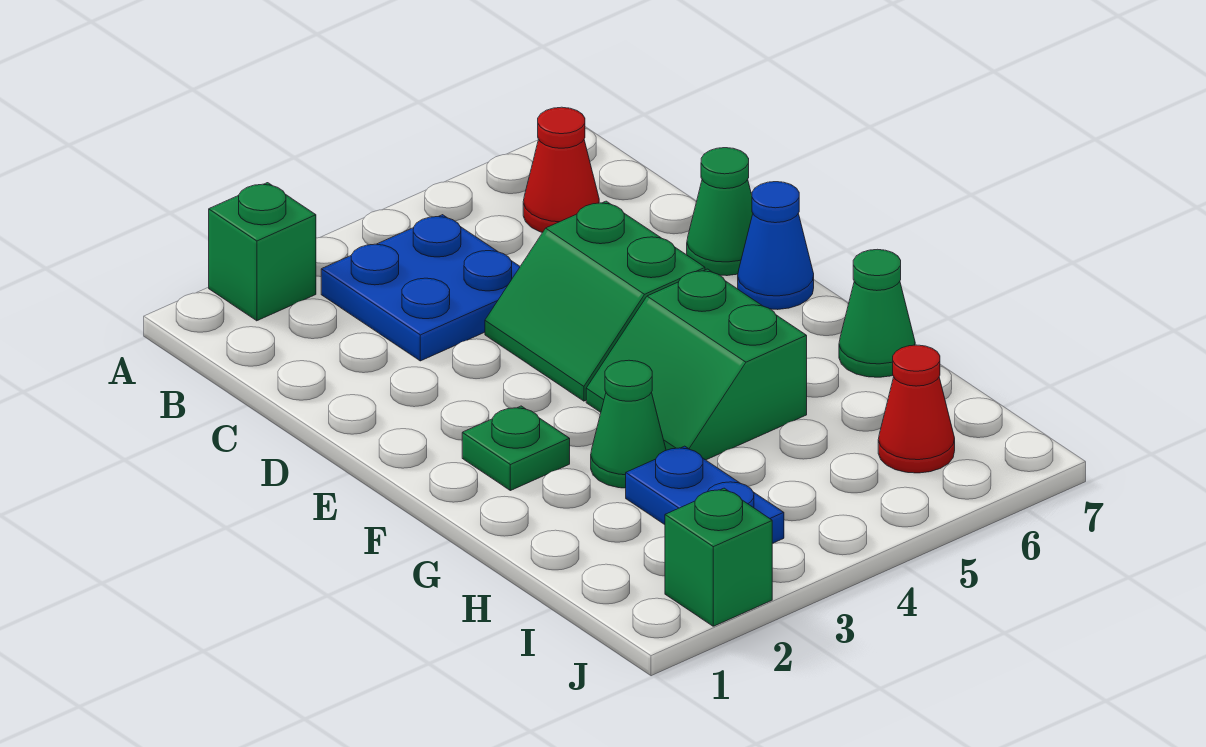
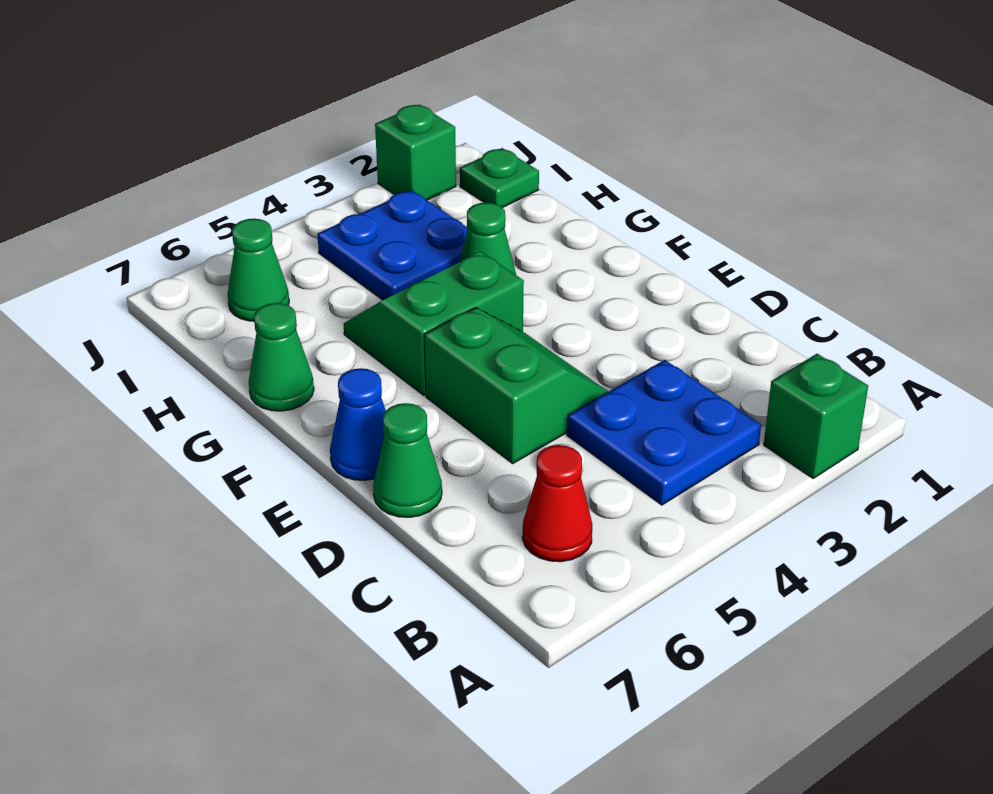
green 1x1 plate [462,406,570,491] -> green 1x1 plate moved to [460,148,539,208]
green 2x2 slope [586,269,807,460] -> green 2x2 slope turned to [344,252,524,396]
blue 1x2 plate [626,446,784,544] -> blue 2x2 plate [317,190,468,300]
red 1x1 cone [878,345,955,473] -> green 1x1 cone [228,219,289,321]

